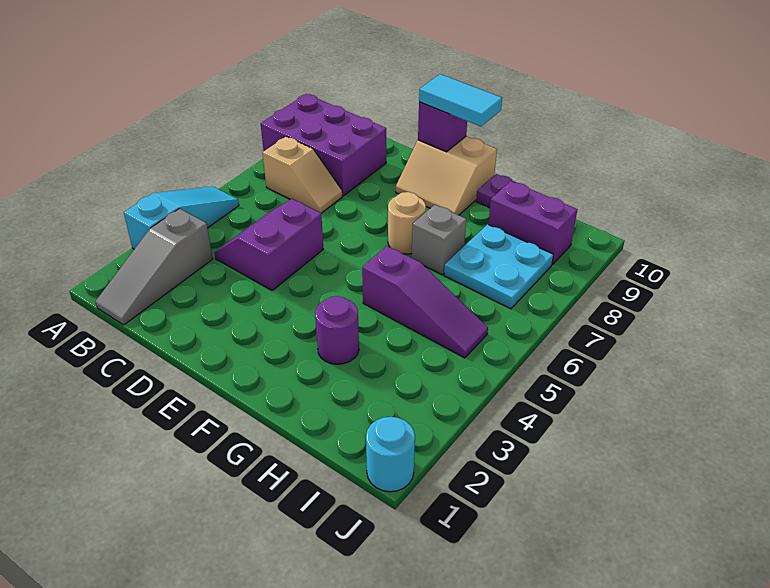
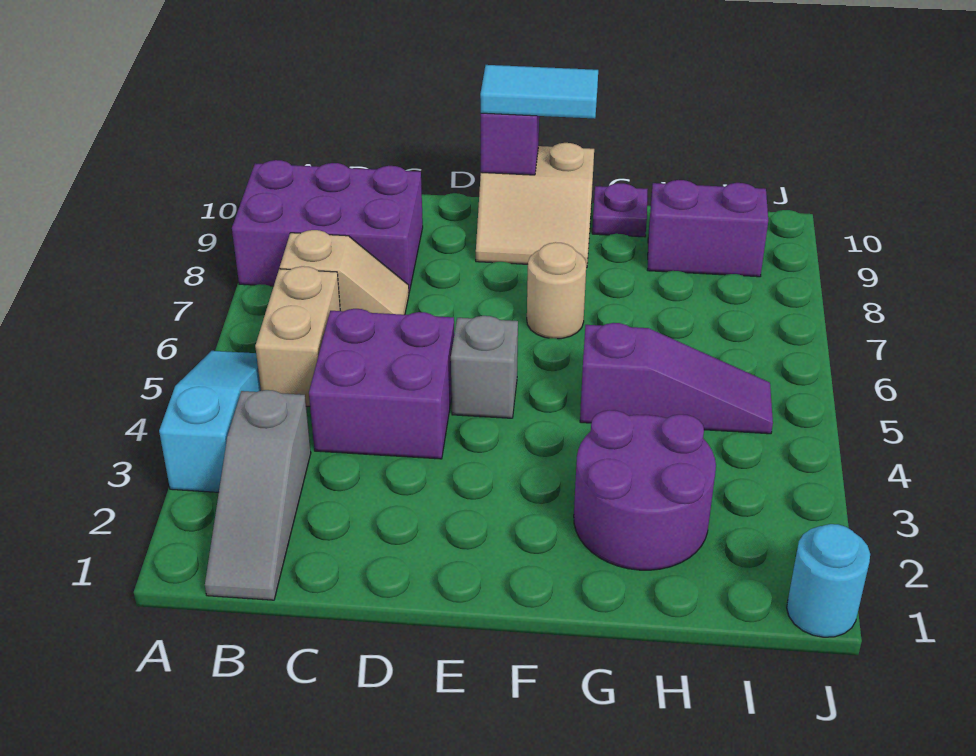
none -> tan 1x2 brick [255,266,340,406]
purple 2x2 slope [214,199,323,290] -> purple 2x2 brick [309,309,454,459]
purple 1x1 round brick [315,296,359,364] -> purple 2x2 round brick [574,410,716,570]
grey 1x1 brick [412,205,466,275] -> grey 1x1 brick moved to [451,316,518,418]
cyan 2x2 plate [444,224,553,309] -> none

